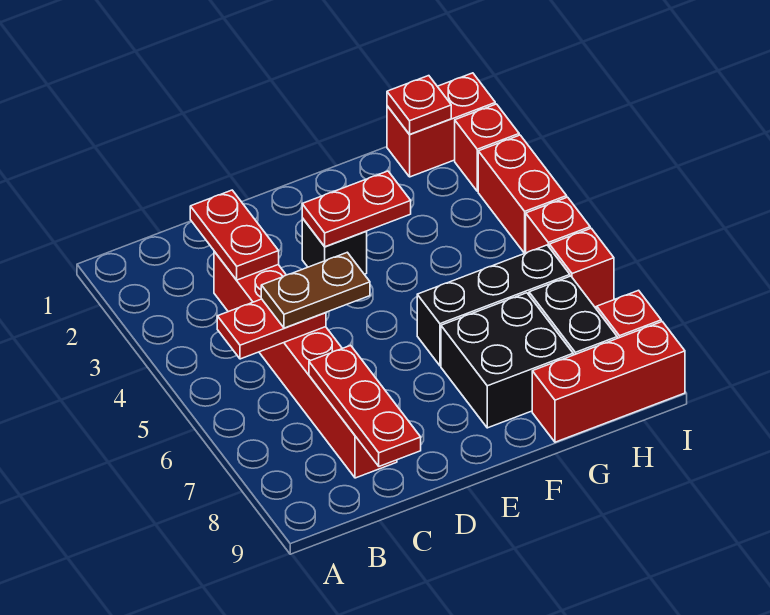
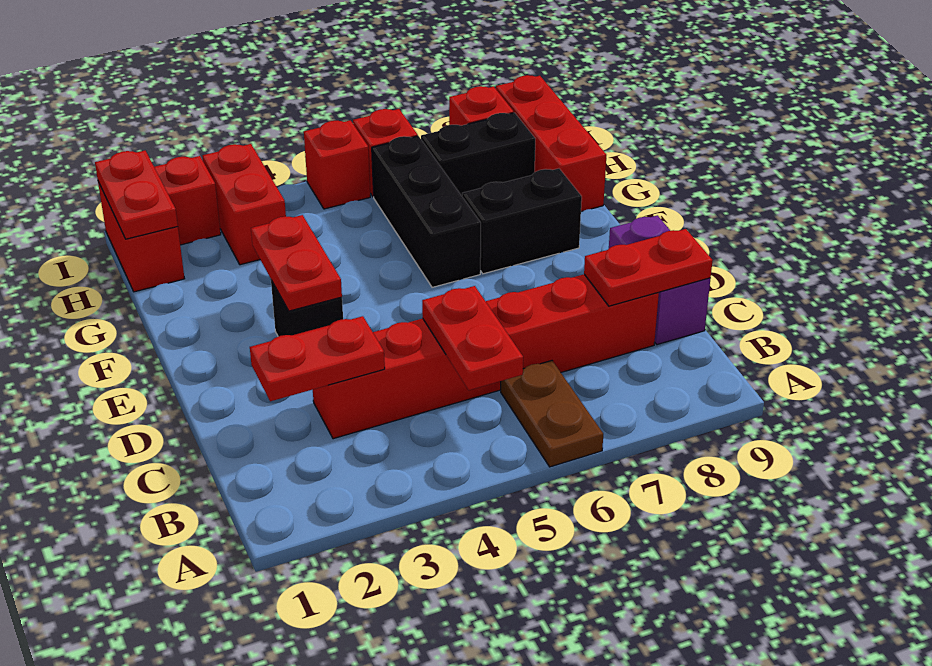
brown 1x2 plate [261,252,370,328] -> brown 1x2 plate moved to [501,361,603,467]
red 1x3 plate [309,345,421,466] -> red 1x2 plate [584,229,713,306]
none -> purple 1x2 brick [609,215,710,345]
black 2x2 brick [441,293,573,428] -> black 1x2 brick [462,168,582,274]
red 1x1 plate [387,76,451,135] -> red 1x2 plate [95,151,178,239]
red 1x2 brick [478,135,567,253] -> red 1x2 brick turned to [203,144,286,265]

